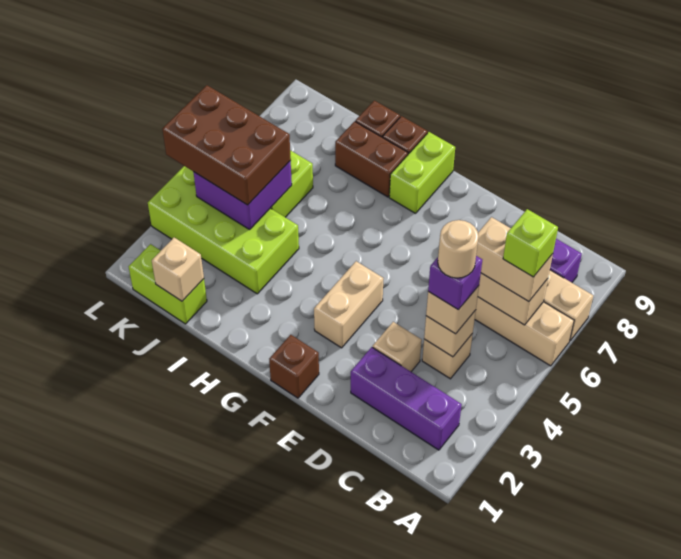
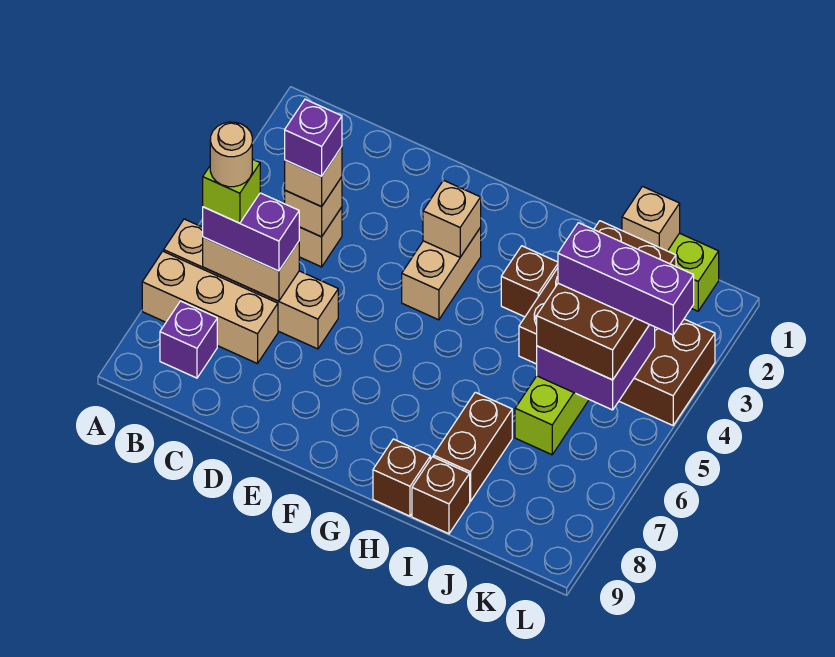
purple 1x3 brick [351,347,462,450] -> purple 1x3 brick moved to [558,223,694,335]
tan 1x2 brick [476,217,553,302] -> purple 1x2 brick [203,193,299,271]
tan 1x1 round brick [438,220,479,278] -> tan 1x1 round brick moved to [210,122,252,187]
tan 1x1 brick [373,322,422,372] -> tan 1x1 brick moved to [423,180,481,257]
brown 1x1 brick [269,335,319,398] -> brown 1x1 brick moved to [501,246,558,317]
lime 1x2 brick [389,132,455,213] -> none
brown 1x2 brick [335,121,408,197] -> brown 1x2 brick turned to [433,392,512,502]
lime 2x4 brick [148,166,299,294] -> brown 2x4 brick [519,268,715,425]
brown 2x3 brick [162,85,291,205] -> brown 2x3 brick turned to [537,221,676,380]

